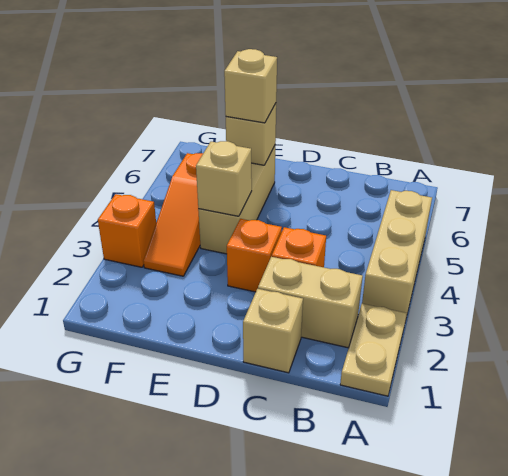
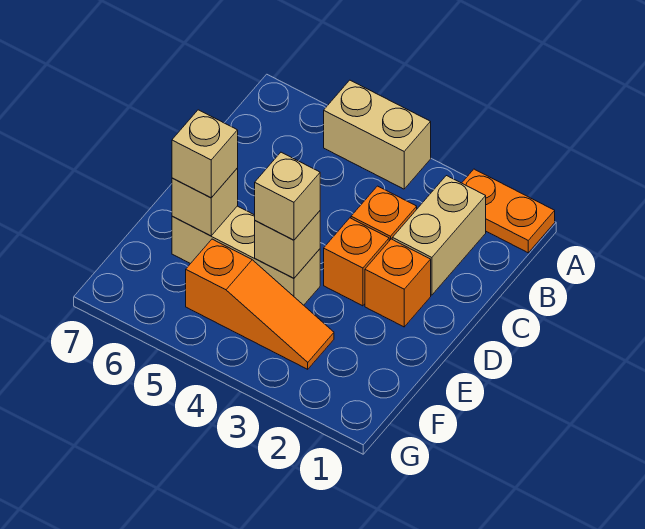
tan 1x2 plate [340,304,407,396] -> orange 1x2 plate [462,169,555,253]
tan 1x3 brick [362,190,432,322] -> tan 1x2 brick [324,80,431,189]
tan 1x1 brick [243,289,303,373] -> tan 1x1 brick moved to [255,152,320,240]
orange 1x1 brick [98,194,156,267] -> orange 1x1 brick moved to [365,239,431,327]

